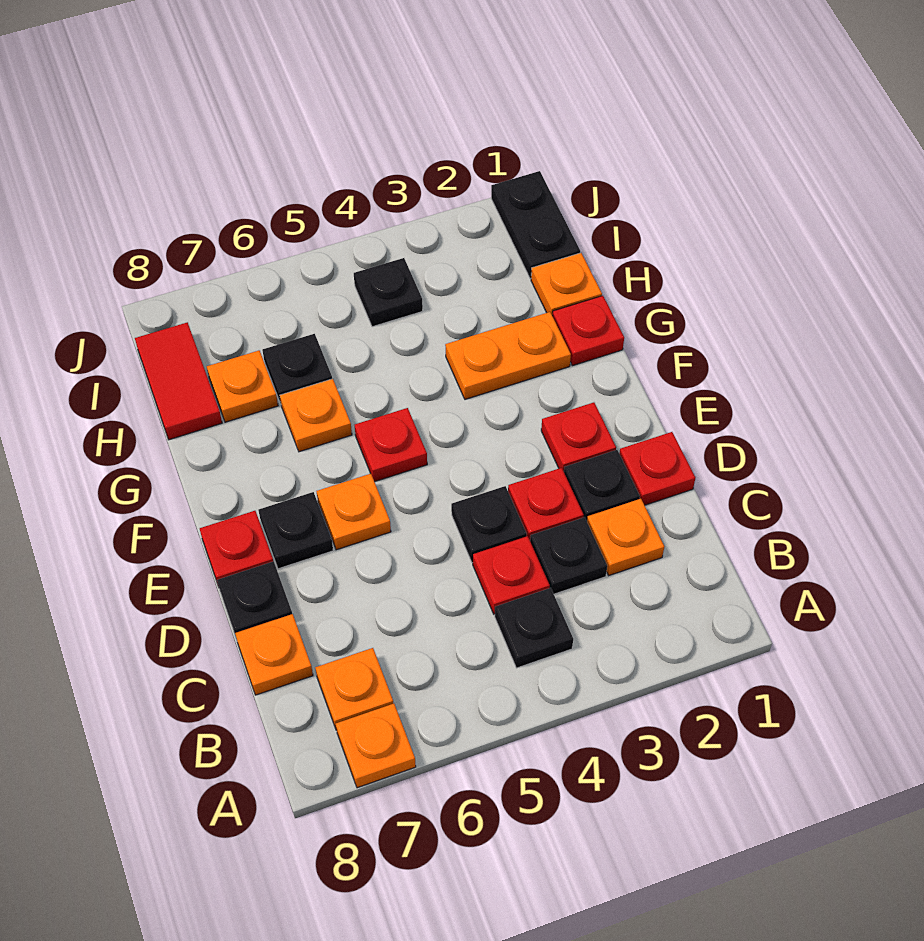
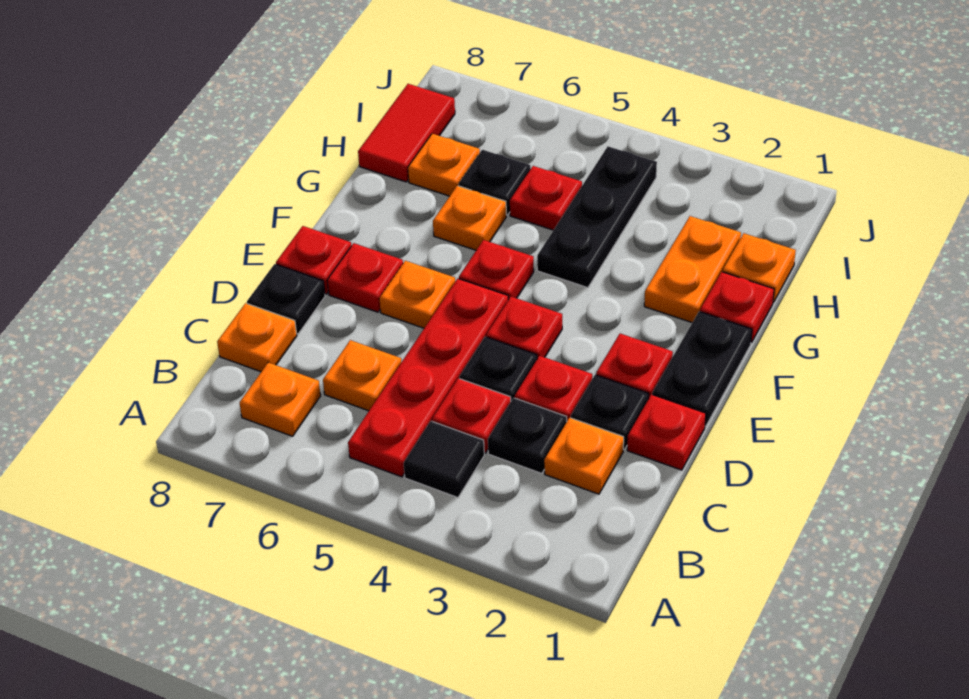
orange 1x1 plate [336,703,416,788] -> orange 1x1 plate moved to [323,340,401,411]
black 1x1 plate [495,588,573,668] -> black 1x1 tile [404,421,484,498]
none -> red 1x4 plate [348,279,508,477]
none -> red 1x1 plate [486,297,562,359]
black 1x1 plate [258,492,333,569] -> red 1x1 plate [327,243,403,312]
orange 1x2 plate [445,312,571,399] -> orange 1x2 plate turned to [644,216,741,322]
none -> red 1x1 plate [510,166,582,230]
black 1x2 plate [491,171,580,279] -> black 1x2 plate moved to [652,312,752,426]
black 1x1 plate [354,258,423,327] -> black 1x3 plate [537,147,657,288]

